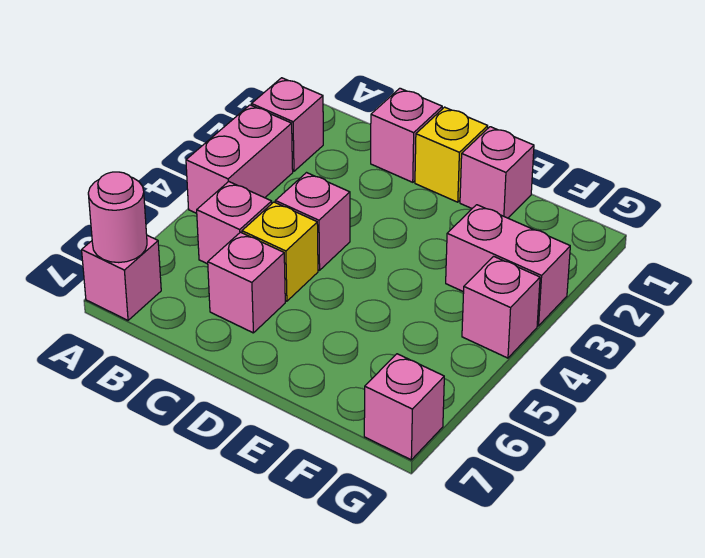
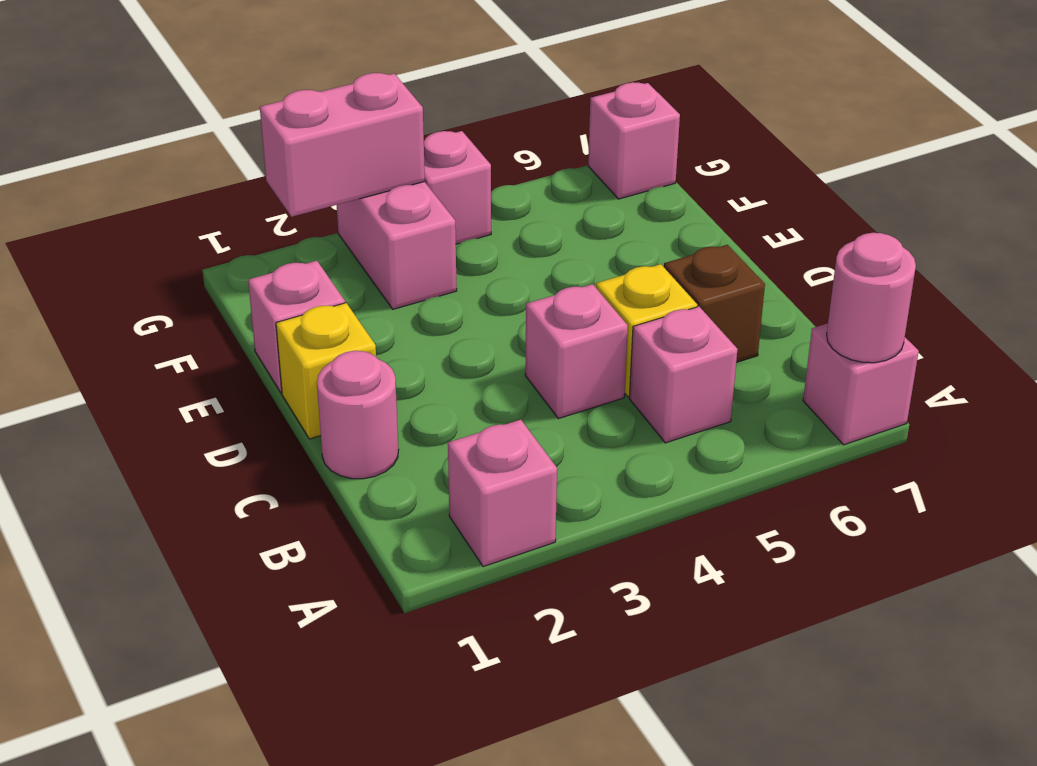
pink 1x2 brick [186,105,293,213] -> pink 1x2 brick moved to [260,73,425,217]
pink 1x1 brick [371,88,442,182] -> pink 1x1 round brick [317,351,399,479]
pink 1x1 brick [208,232,285,333] -> brown 1x1 brick [664,245,765,363]

